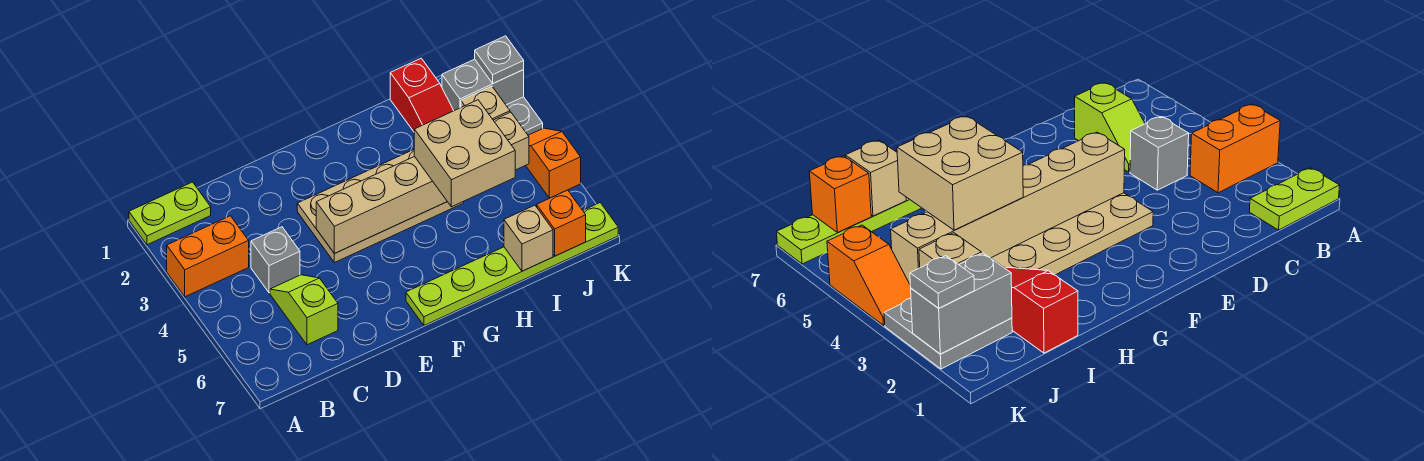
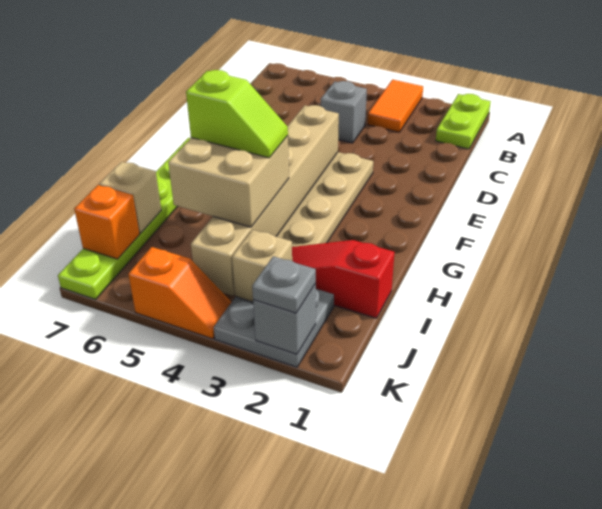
orange 1x2 brick [167,216,249,297] -> orange 1x2 tile [368,80,423,132]
lime 1x2 slope [270,275,338,345] -> lime 1x2 slope moved to [186,70,288,158]
grey 1x2 brick [442,59,524,111] -> grey 1x1 brick [253,284,316,354]

